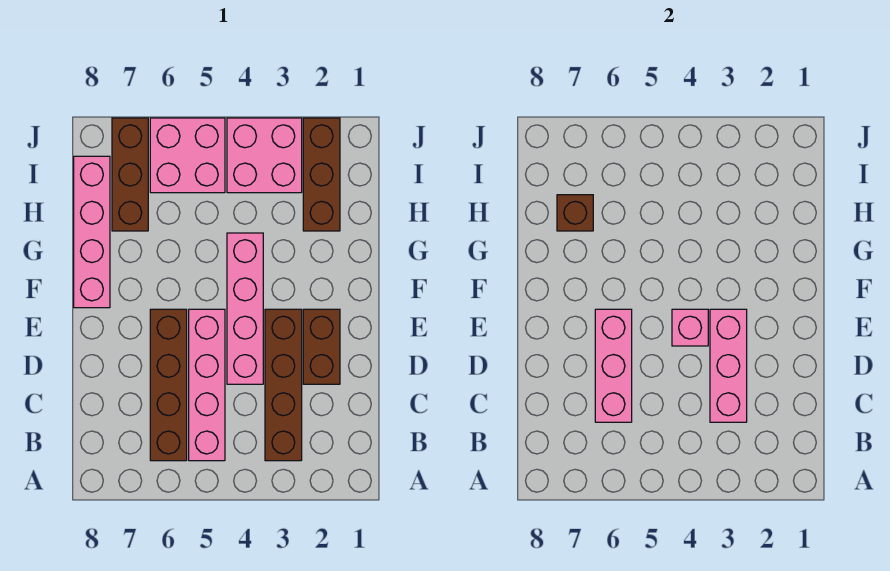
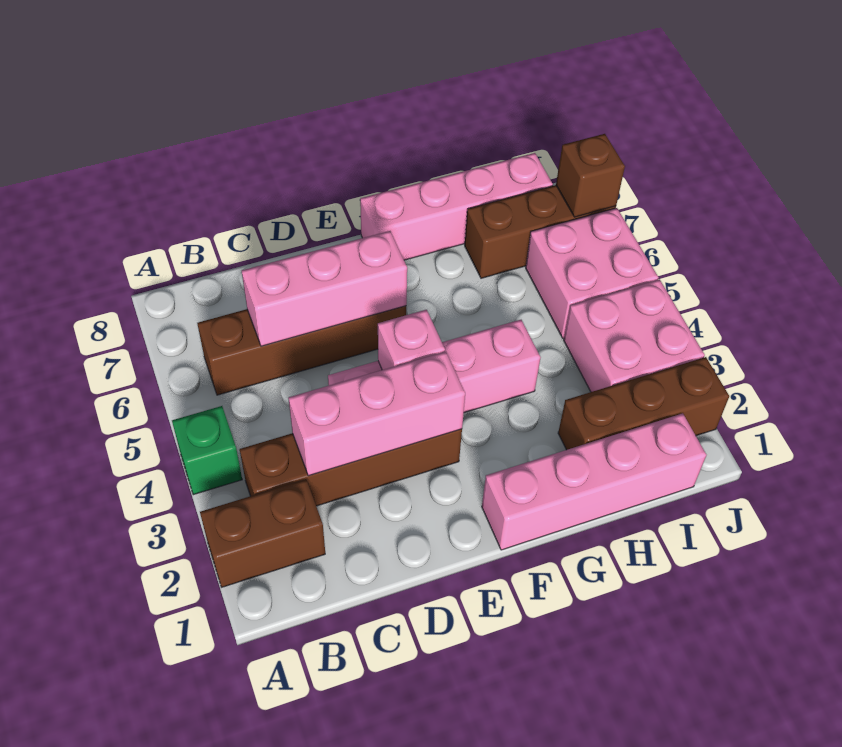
none -> green 1x1 brick [172,406,242,495]
pink 1x4 brick [189,309,225,461] -> pink 1x4 brick moved to [482,413,706,550]
brown 1x2 brick [303,309,340,384] -> brown 1x2 brick moved to [200,479,325,587]
brown 1x1 brick [557,195,593,231] -> brown 1x1 brick moved to [556,134,625,217]

